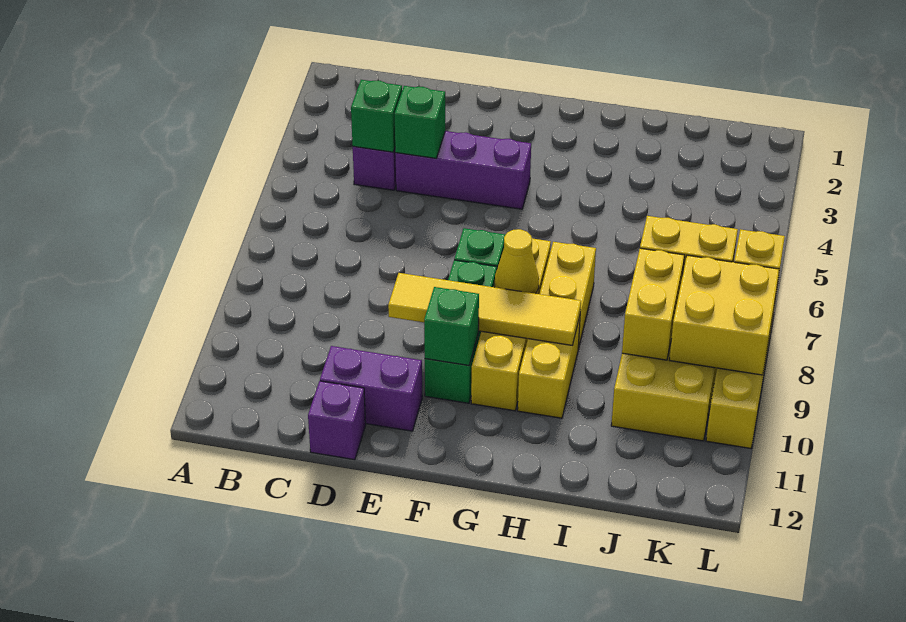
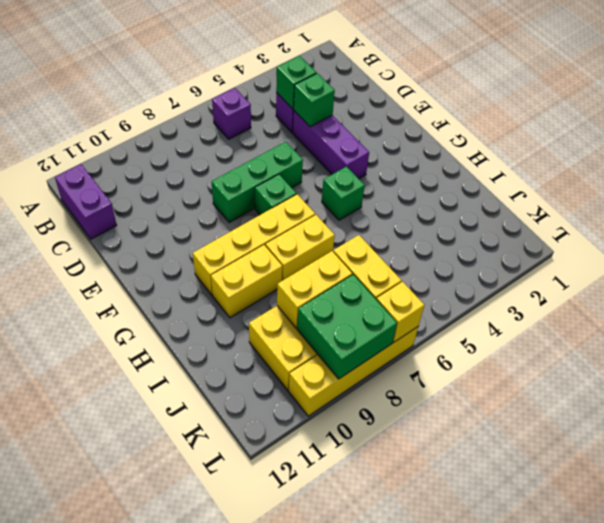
purple 1x2 brick [320,346,422,431] -> purple 1x2 brick moved to [55,164,117,239]
purple 1x1 brick [308,381,366,460] -> purple 1x1 brick moved to [212,88,251,139]
yellow 1x4 tile [388,273,581,346] -> none
green 1x3 brick [425,260,497,403] -> green 1x3 brick moved to [212,142,303,222]
green 1x1 brick [424,287,479,365] -> green 1x1 brick moved to [322,166,365,220]
yellow 1x1 cone [495,229,539,294] -> none
yellow 2x2 brick [670,255,779,375] -> green 2x2 brick [297,275,397,379]

